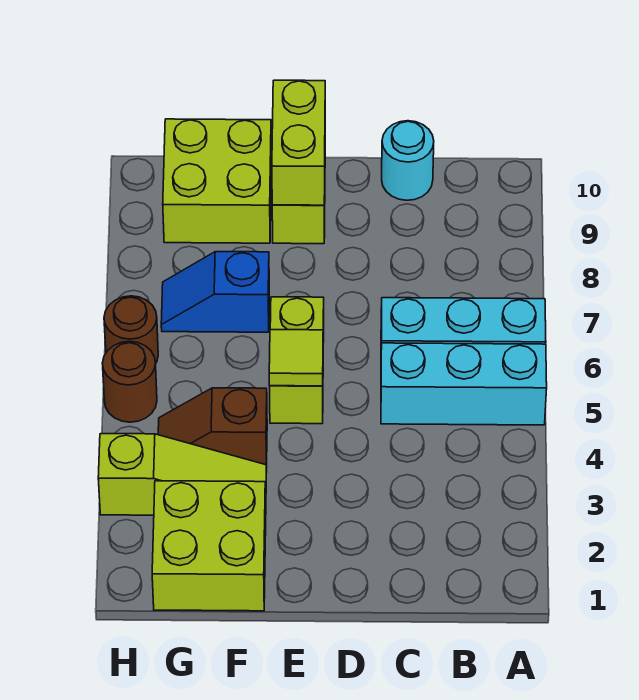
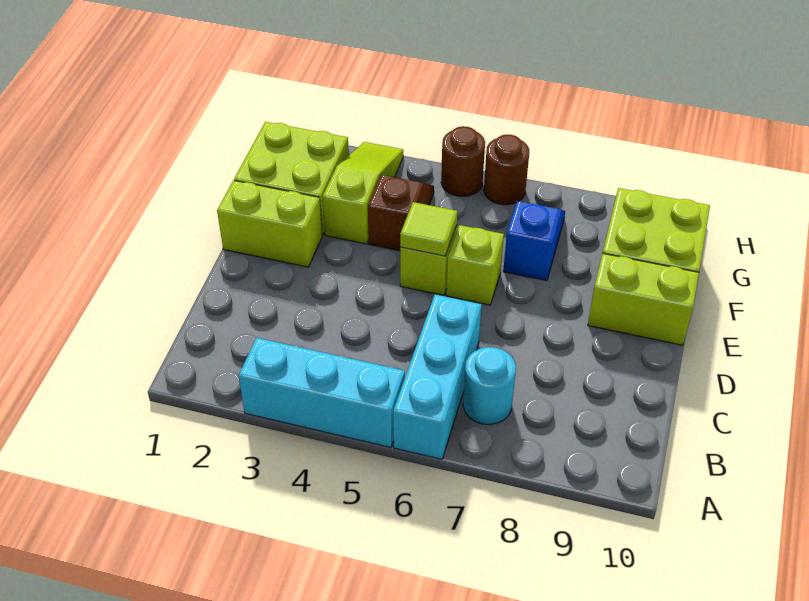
cyan 1x3 brick [381,343,547,425] -> cyan 1x3 brick turned to [239,338,405,447]
cyan 1x1 round brick [382,121,434,200] -> cyan 1x1 round brick moved to [463,347,516,425]
lime 1x2 brick [272,80,325,205] -> lime 1x2 brick moved to [217,180,322,267]
lime 1x3 slope [98,434,267,515] -> lime 1x3 slope turned to [323,142,403,244]

